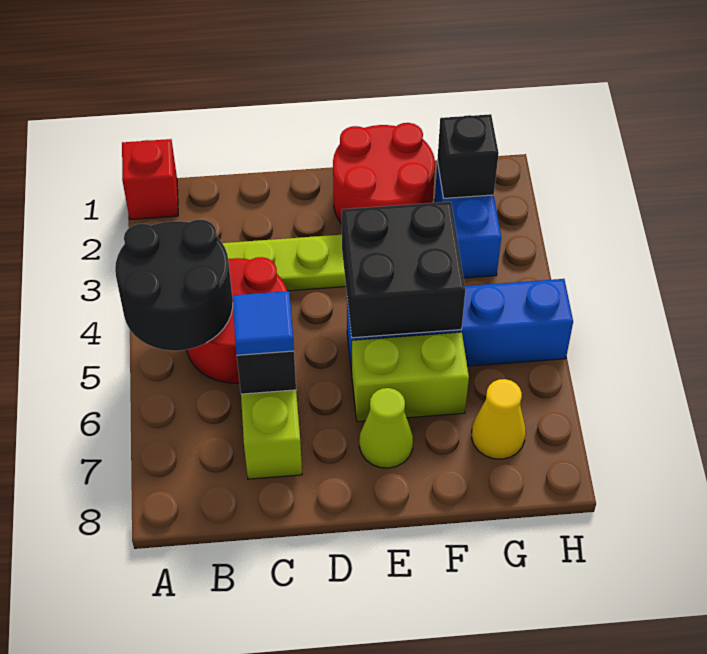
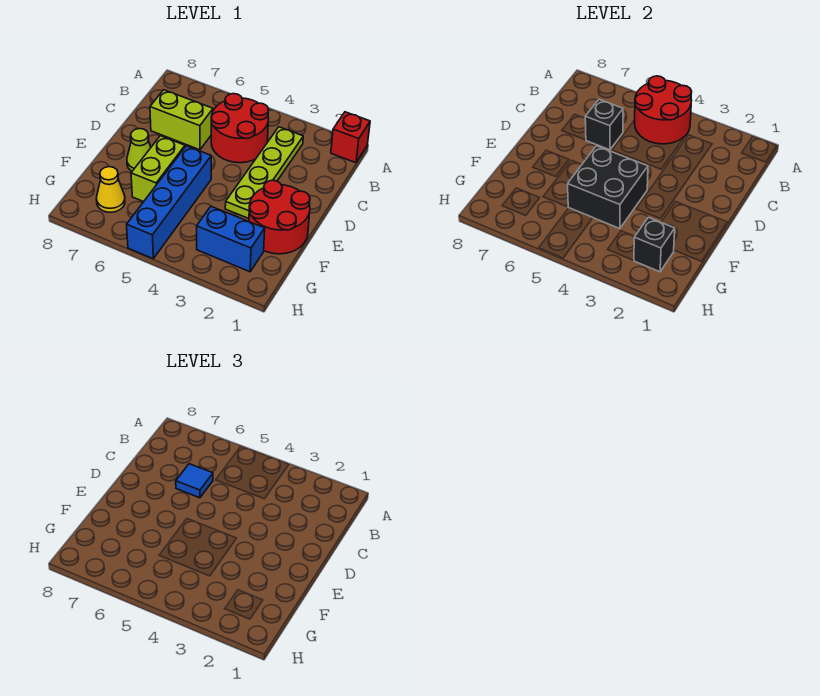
black 2x2 round brick [115,220,233,351] -> red 2x2 round brick [635,76,692,144]

